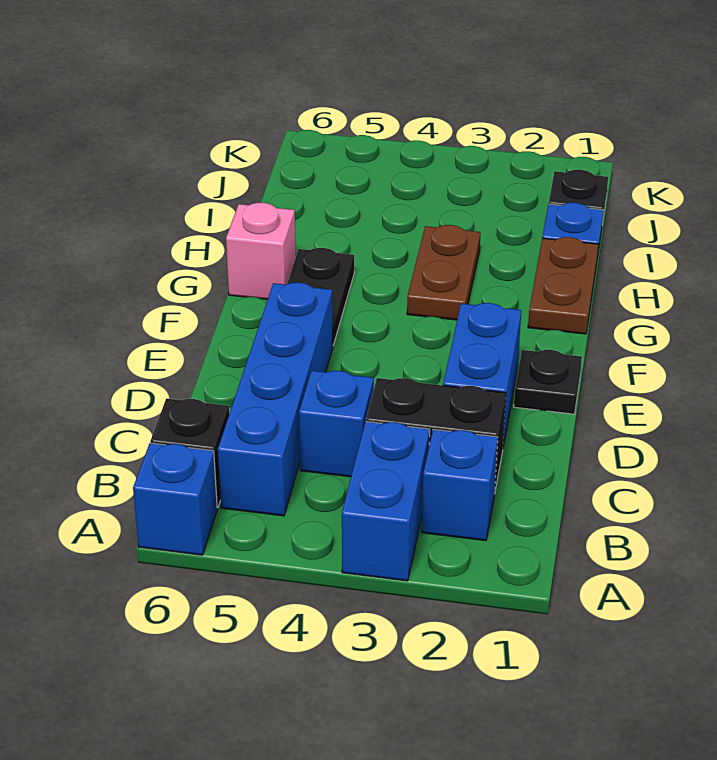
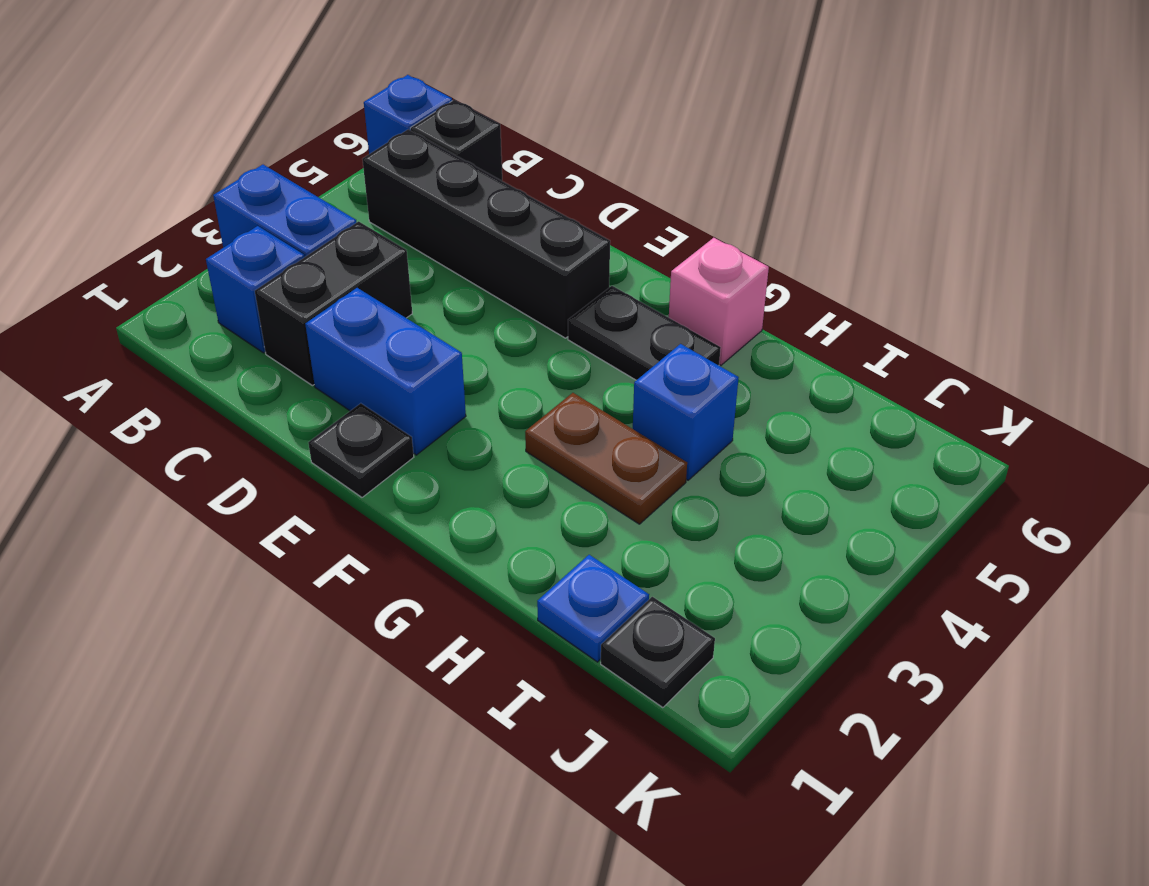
blue 1x4 brick [218,283,333,516] -> black 1x4 brick [362,129,610,338]
blue 1x1 brick [299,371,374,477] -> blue 1x1 brick moved to [633,344,739,480]
brown 1x2 plate [528,237,598,334] -> none

